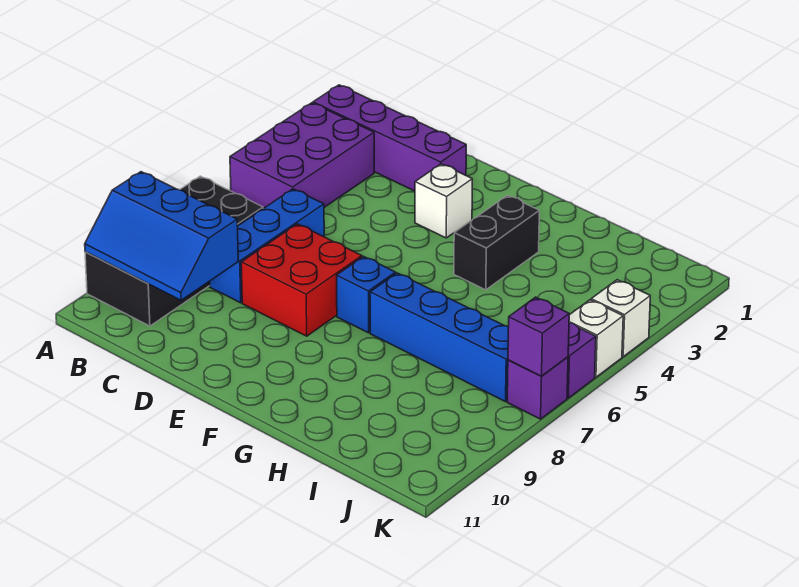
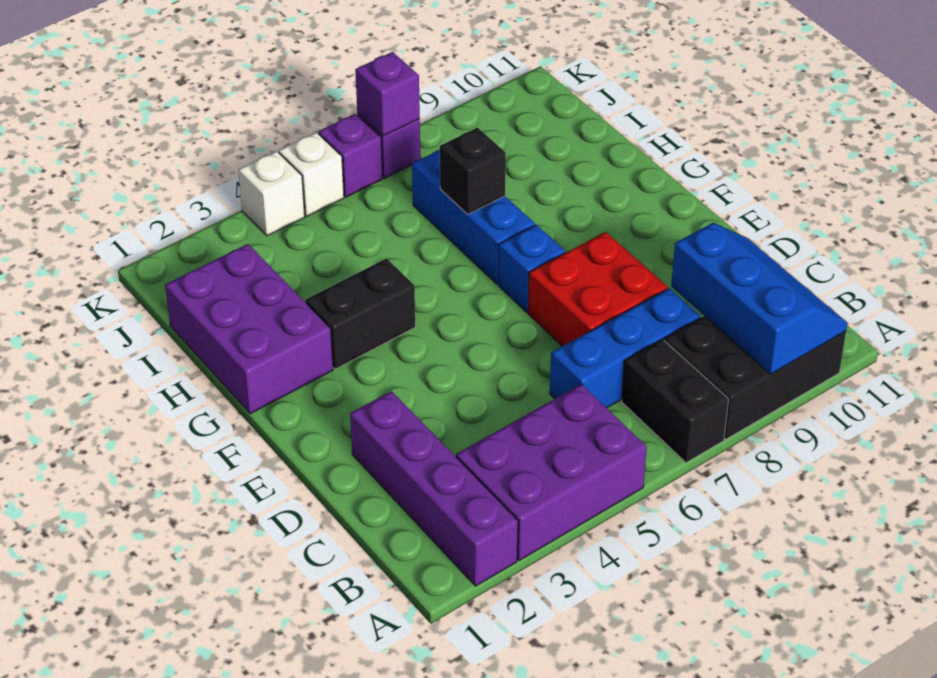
white 1x1 brick [415,164,472,238] -> none
none -> purple 2x3 brick [165,244,333,414]
blue 1x4 brick [370,273,508,402] -> blue 1x3 brick [412,150,535,284]
none -> black 1x1 brick [440,128,506,215]

